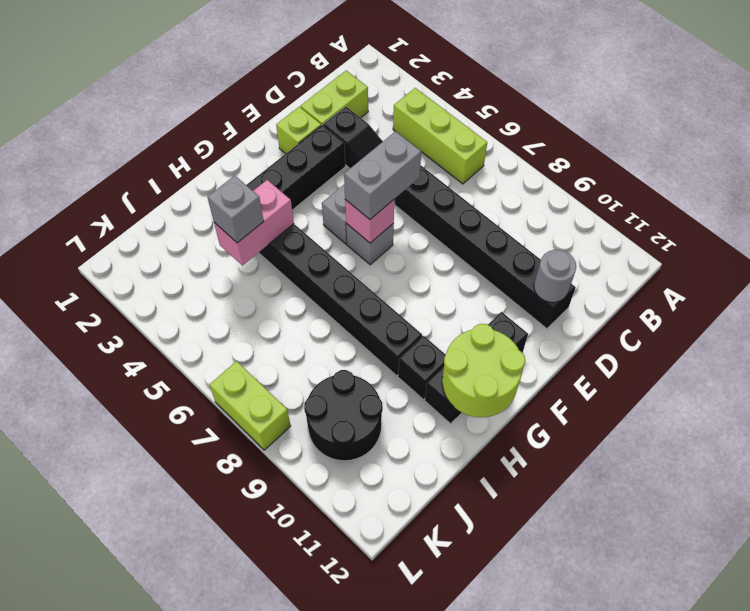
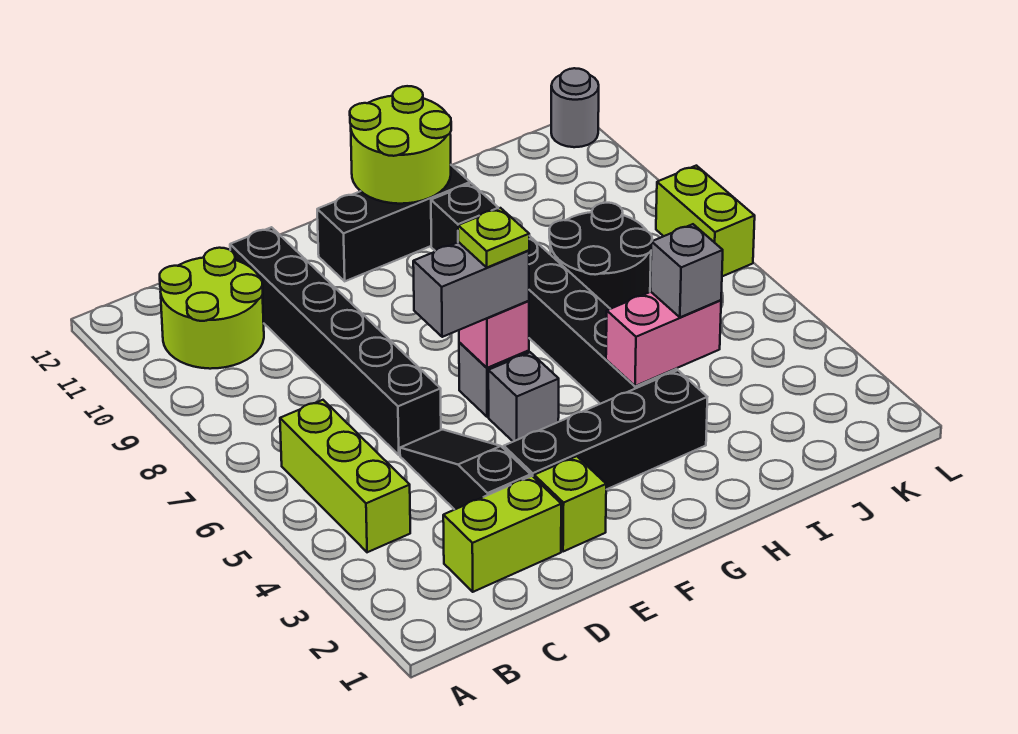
none -> lime 2x2 round brick [160,248,264,369]
grey 1x1 round brick [534,250,576,302] -> grey 1x1 round brick moved to [551,68,599,147]
none -> lime 1x1 plate [458,208,529,267]
black 2x2 round brick [304,370,383,461] -> black 2x2 round brick moved to [549,203,652,309]

